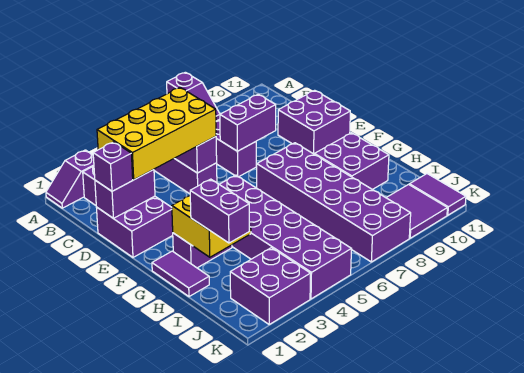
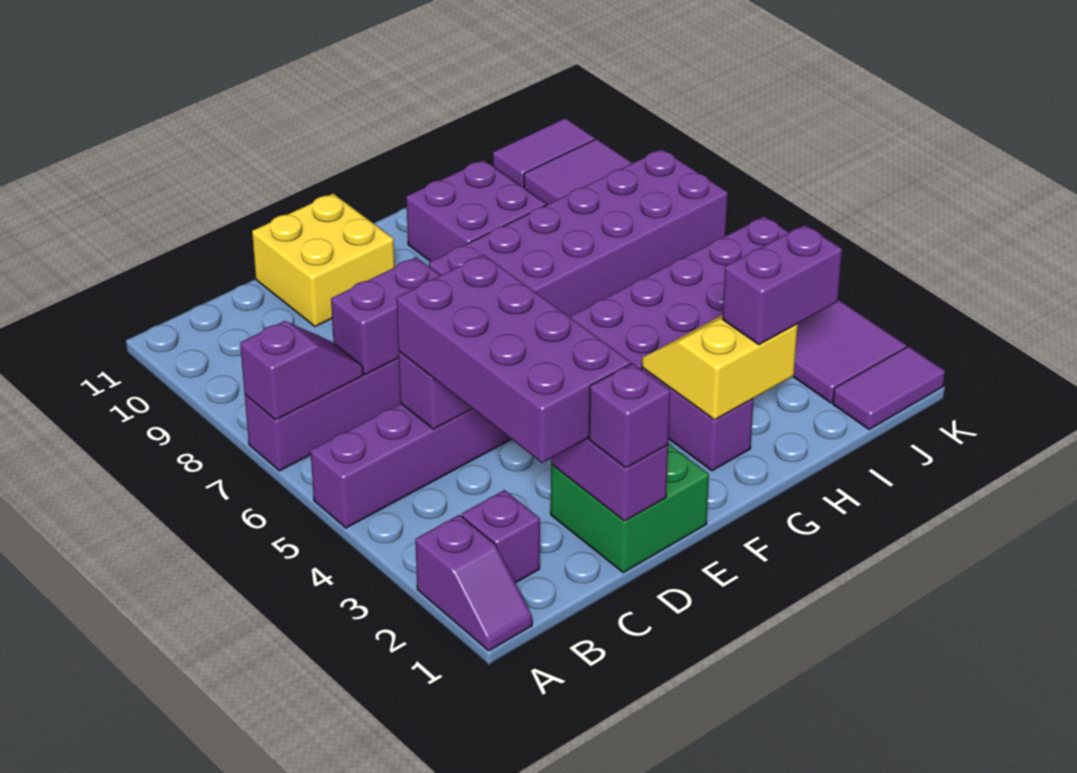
yellow 2x4 brick [97,88,216,180] -> purple 2x4 brick [396,255,631,463]
purple 2x2 brick [96,196,173,257] -> green 2x2 brick [551,444,709,573]
purple 1x2 brick [220,94,276,151] -> purple 1x2 brick turned to [331,257,440,375]
purple 2x2 brick [278,90,350,154] -> yellow 2x2 brick [252,194,395,327]
purple 1x2 tile [152,251,209,297] -> purple 1x2 tile moved to [833,346,945,430]
purple 2x2 brick [230,248,311,324] -> purple 2x2 tile [793,300,906,403]

